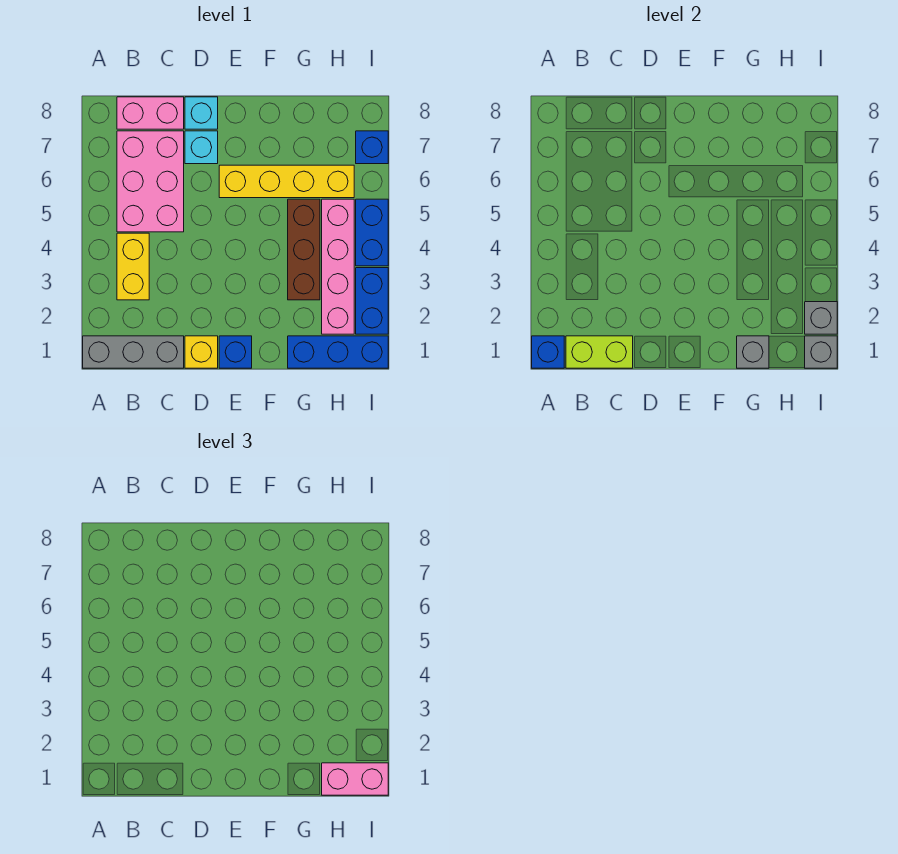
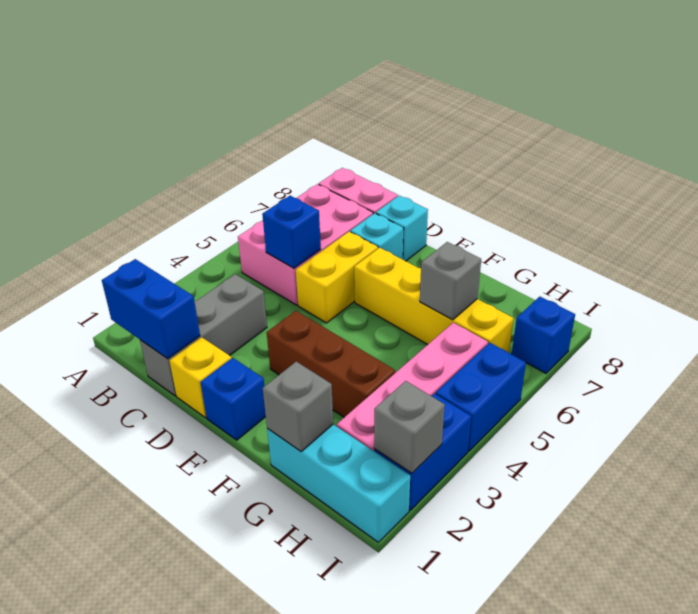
grey 1x3 brick [83,336,184,368] -> grey 1x3 brick turned to [140,274,267,396]
blue 1x1 brick [532,336,564,368] -> blue 1x1 brick moved to [262,196,321,268]
lime 1x2 brick [566,336,633,368] -> blue 1x2 brick [102,259,200,359]
yellow 1x2 brick [117,233,149,300] -> yellow 1x2 brick moved to [296,232,378,323]
blue 1x3 brick [288,336,388,368] -> cyan 1x3 brick [267,424,410,542]
brown 1x3 brick [288,199,320,300] -> brown 1x3 brick turned to [267,311,396,417]
pink 1x2 brick [322,763,388,795] -> none
grey 1x1 brick [805,336,837,368] -> grey 1x1 brick moved to [420,242,481,320]

